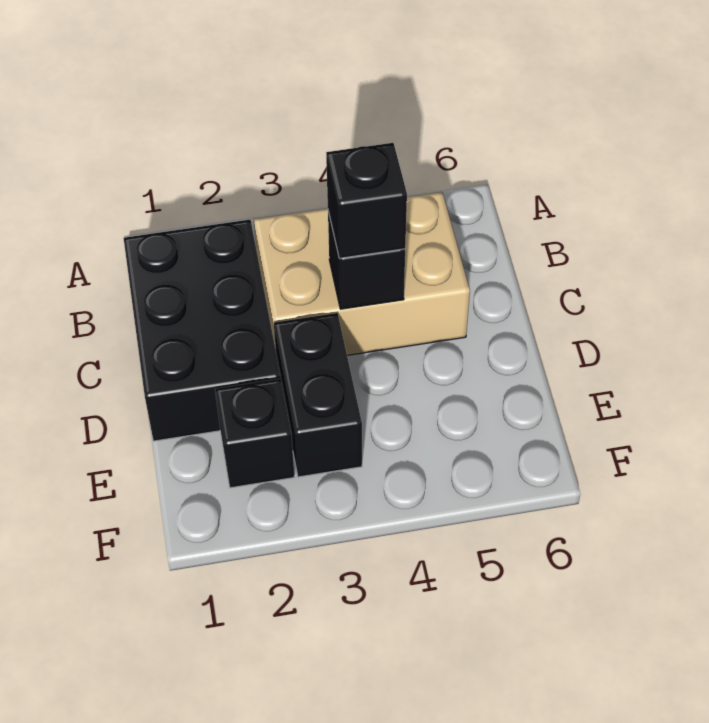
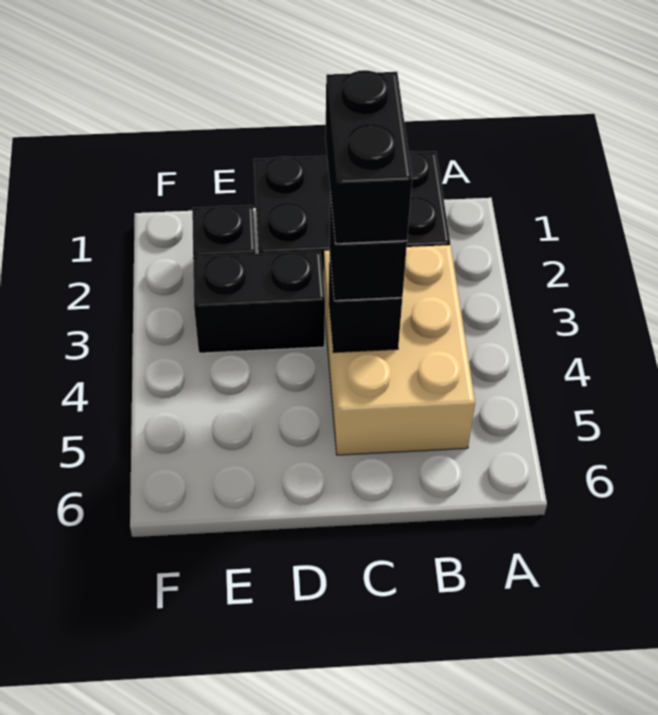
none -> black 1x2 brick [325,70,412,244]

